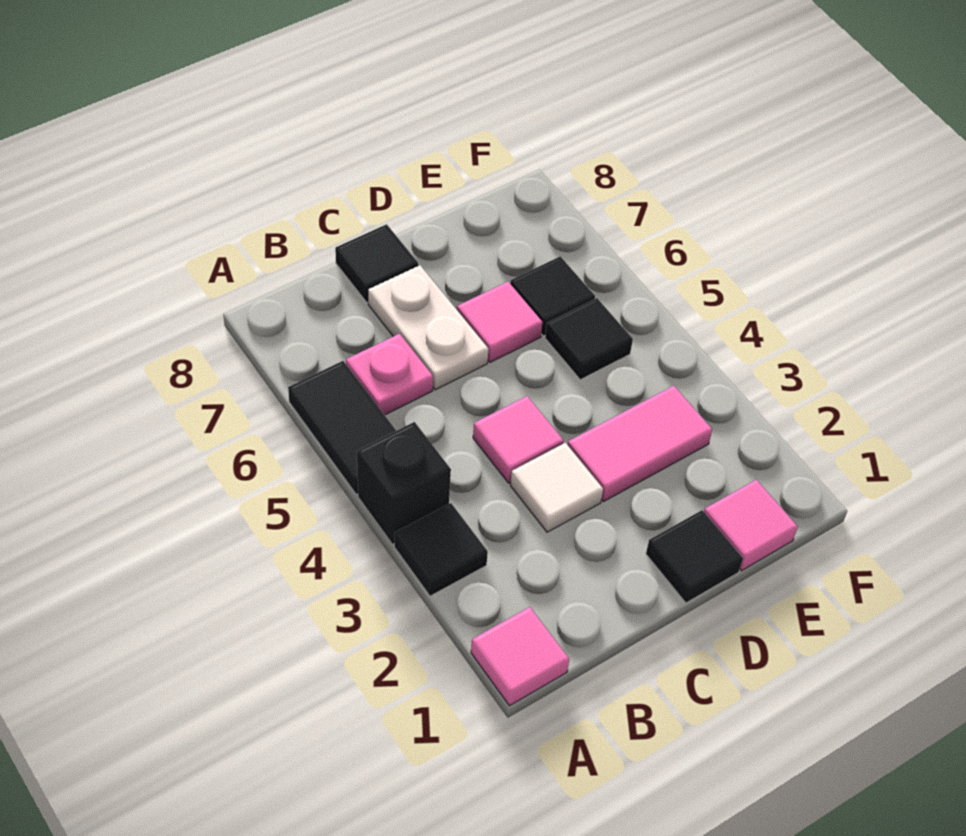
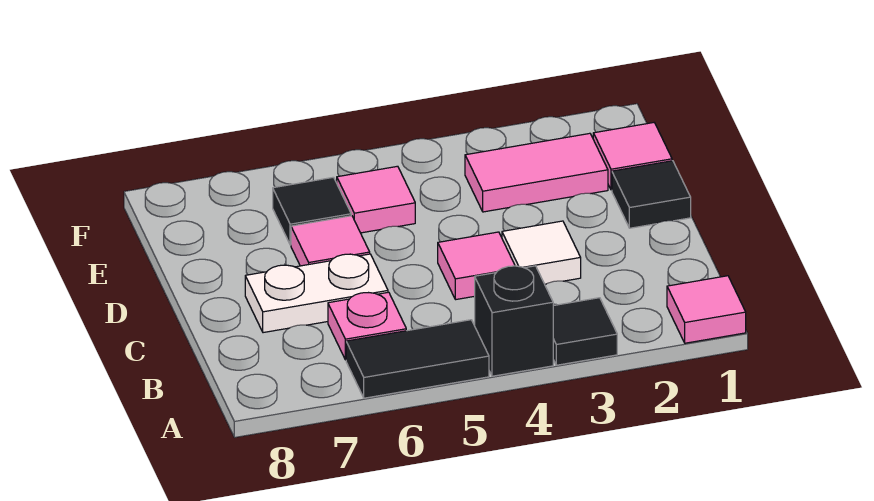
black 1x1 tile [335,224,418,303] -> none
pink 1x2 tile [568,386,712,502] -> pink 1x2 tile turned to [465,133,608,212]
black 1x1 tile [545,298,633,380] -> pink 1x1 tile [337,166,415,233]

